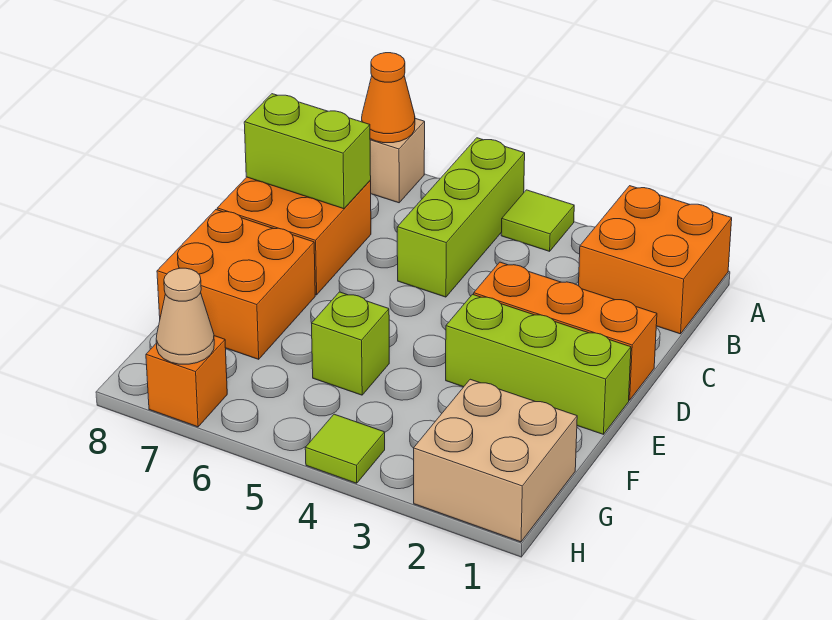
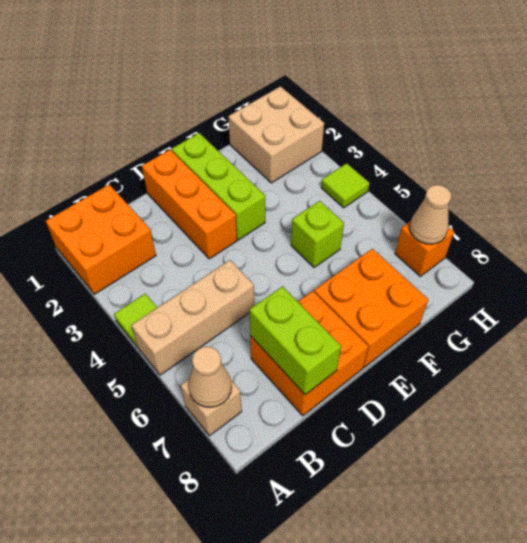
lime 1x3 brick [397,138,525,297] -> tan 1x3 brick [132,260,254,375]
orange 1x1 cone [362,53,415,143] -> tan 1x1 cone [188,347,232,407]

